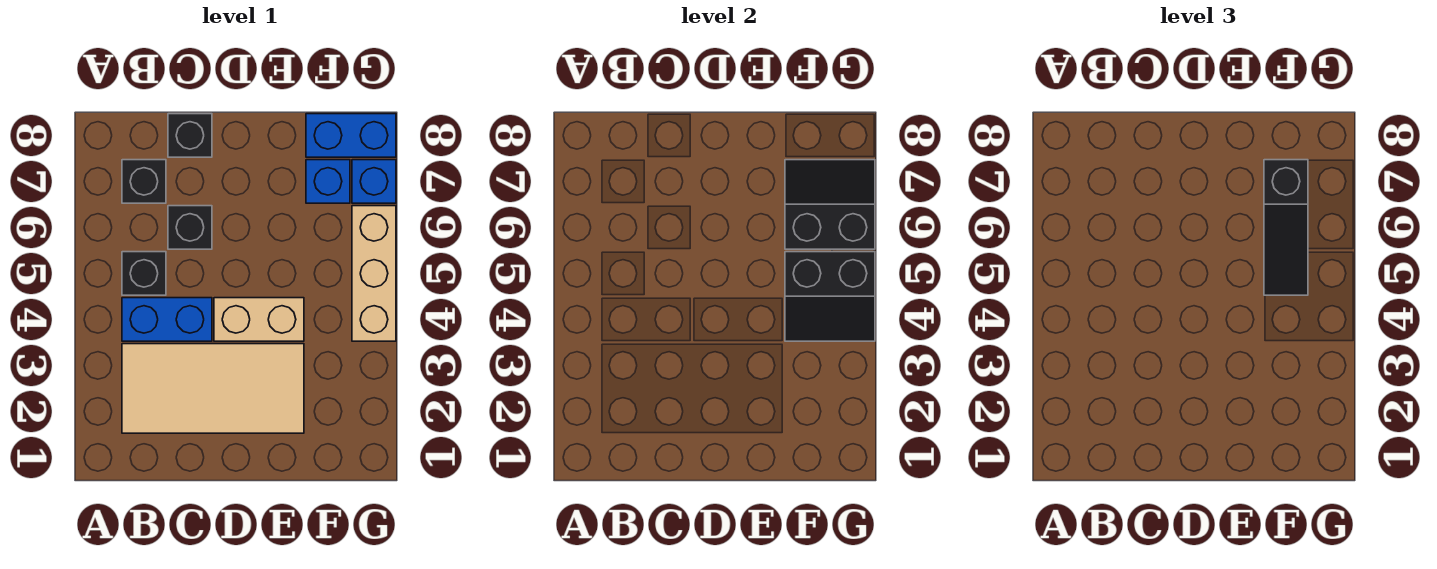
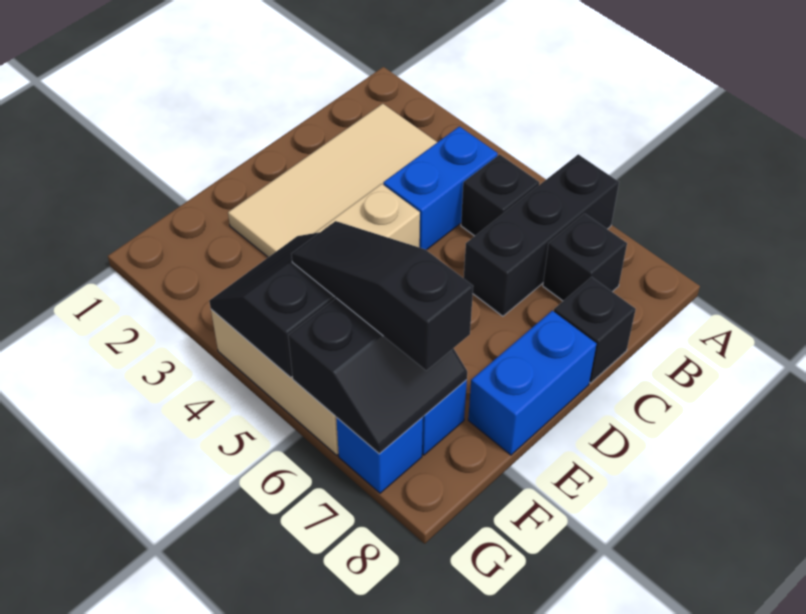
black 1x1 brick [168,206,212,249] -> black 1x3 brick [464,154,619,316]
blue 1x2 brick [306,114,396,157] -> blue 1x2 brick moved to [468,311,597,455]

